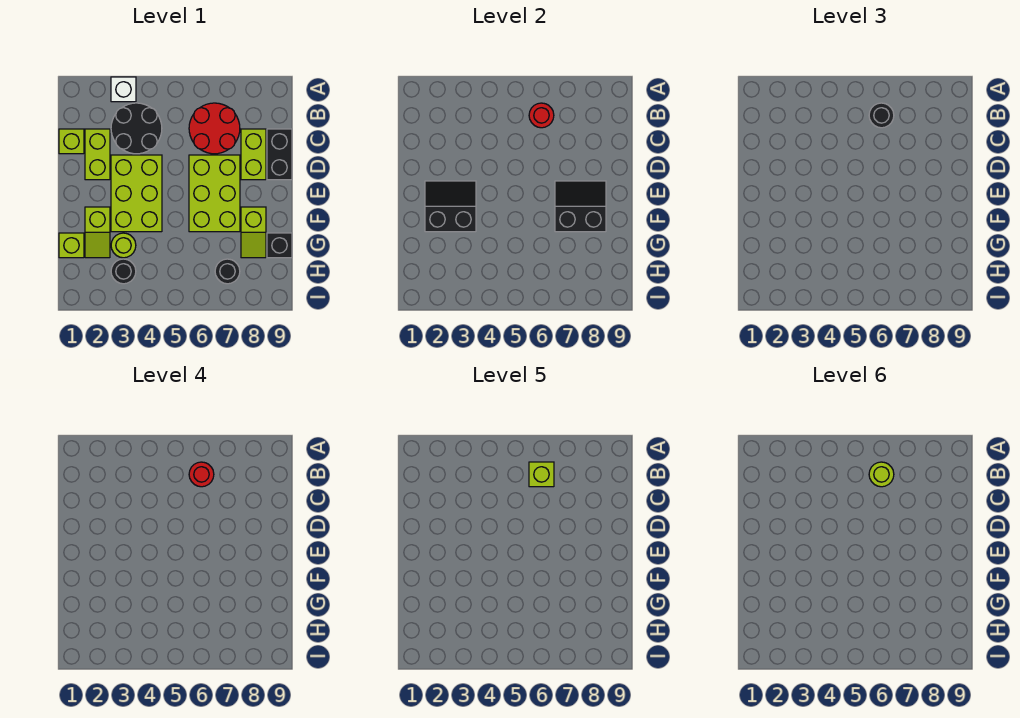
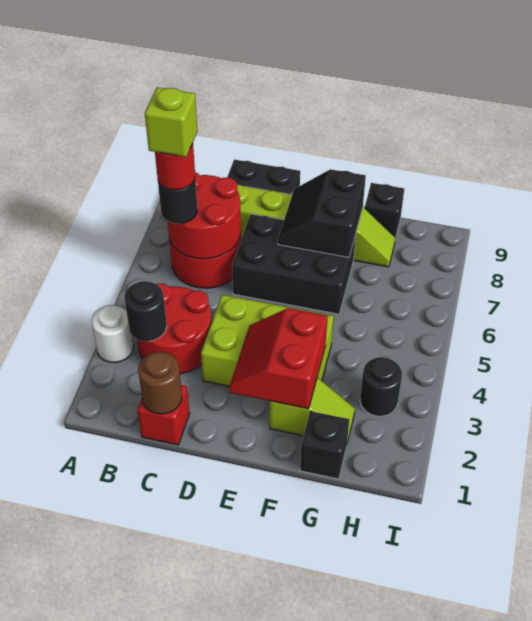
white 1x1 brick [111,77,136,102] -> white 1x1 round brick [92,305,133,363]
black 2x2 round brick [111,103,162,154] -> red 2x2 round brick [137,284,212,374]
red 1x1 round brick [529,103,554,128] -> red 2x2 round brick [168,172,241,259]
lime 1x1 round brick [869,462,894,487] -> none
lime 1x1 brick [59,129,84,154] -> red 1x1 brick [137,385,190,445]
none -> brown 1x1 round brick [138,352,182,414]
lime 1x2 brick [85,129,110,180] -> none
lime 2x3 brick [189,155,240,232] -> black 2x3 brick [232,214,356,314]
black 2x2 slope [425,181,476,232] -> red 2x2 slope [229,308,328,409]
lime 1x1 brick [59,233,84,258] -> black 1x1 brick [300,411,349,479]
lime 1x1 round brick [111,233,136,258] -> none
black 1x1 round brick [215,259,240,284] -> black 1x1 round brick moved to [124,281,167,341]

